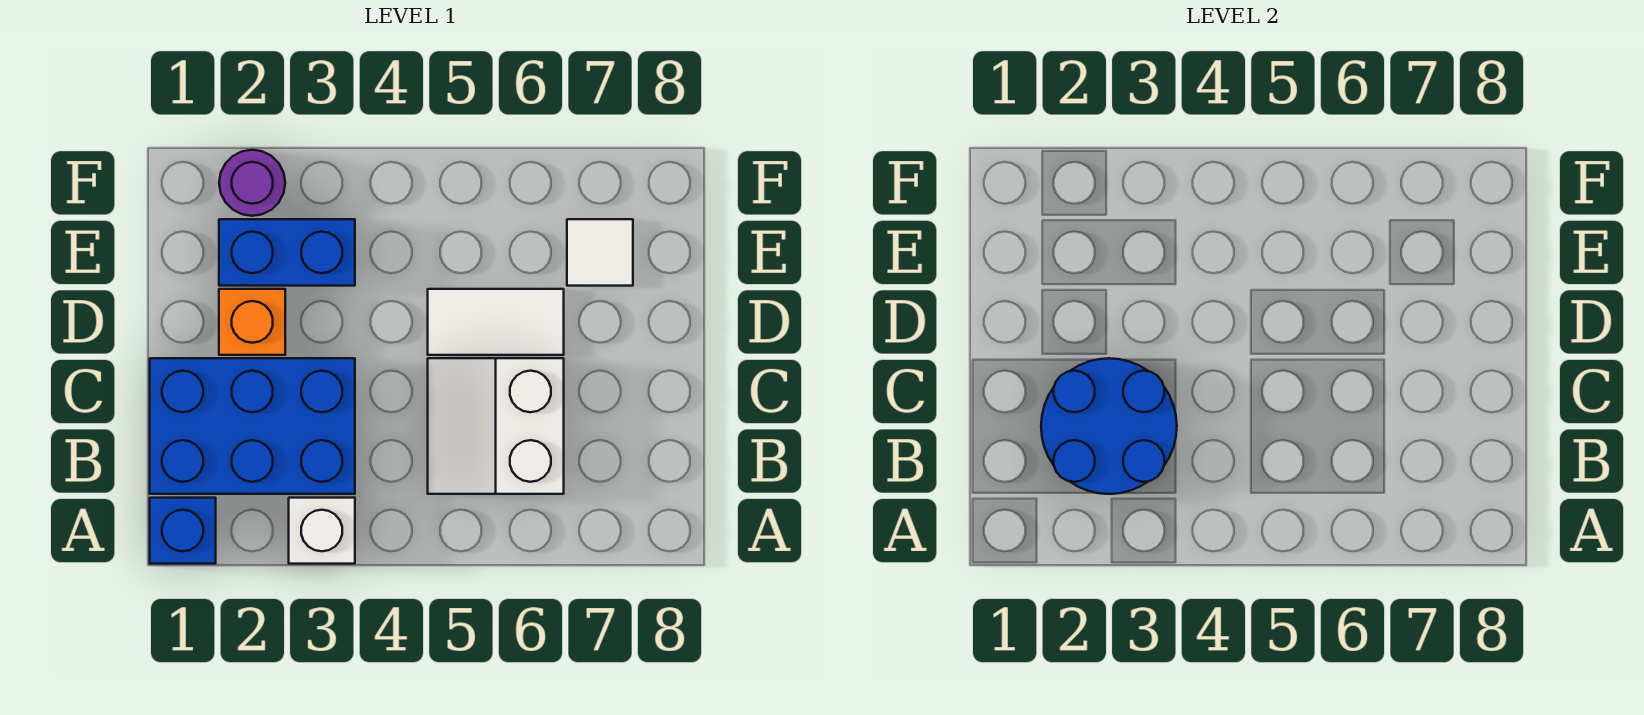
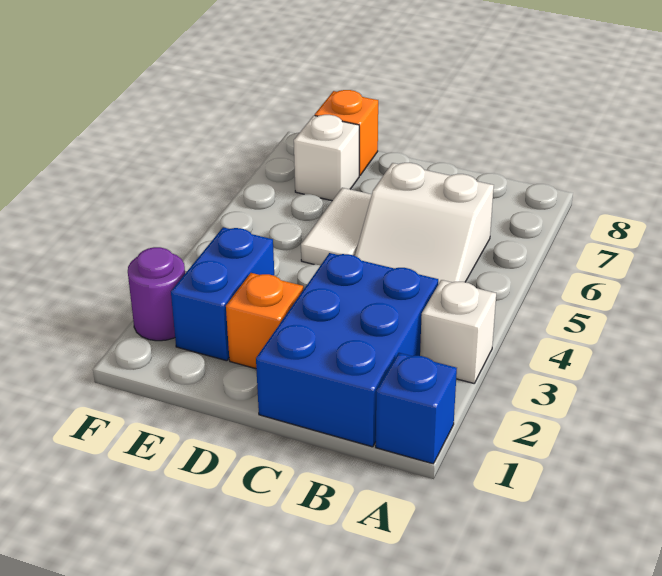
blue 2x2 round brick [1041,358,1177,494] -> none
white 1x1 tile [567,219,633,286] -> white 1x1 brick [294,115,359,201]
none -> orange 1x1 brick [315,90,378,176]

